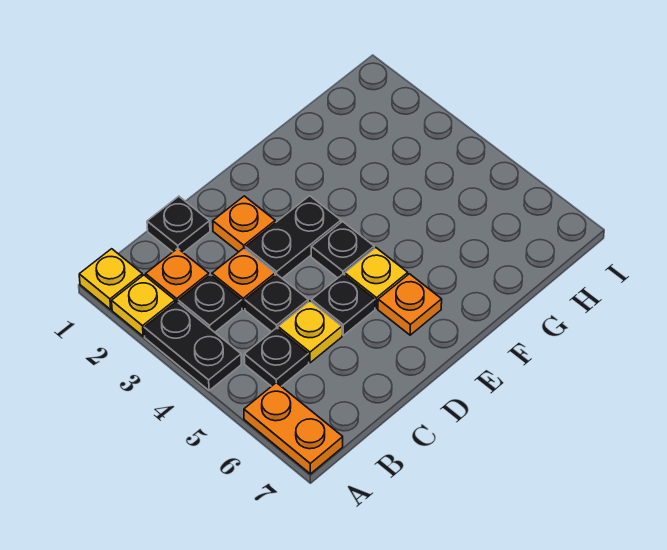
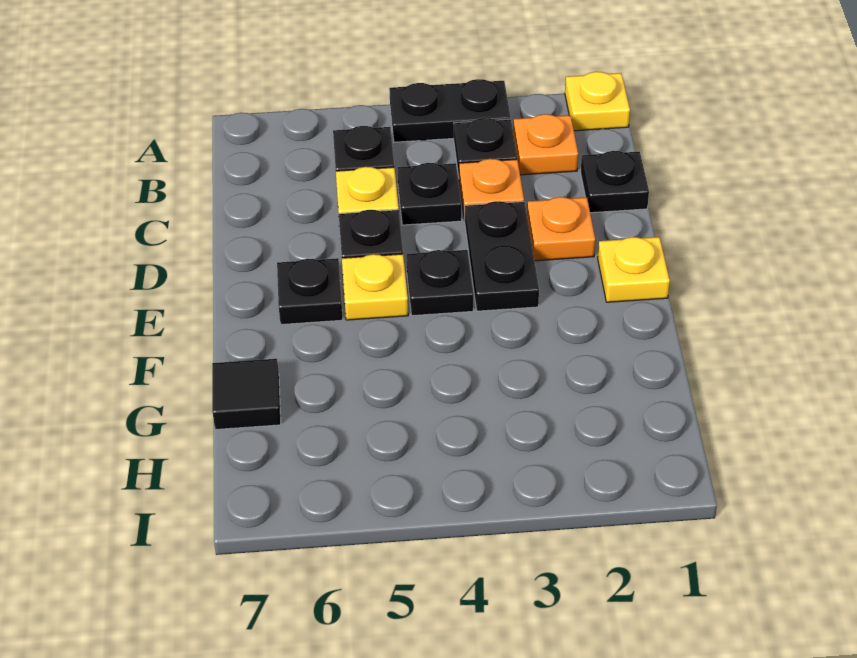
yellow 1x1 plate [112,275,175,336] -> yellow 1x1 plate moved to [598,237,670,302]
orange 1x2 plate [244,383,343,474] -> none
orange 1x1 plate [378,274,442,335] -> black 1x1 plate [277,258,343,324]
none -> black 1x1 tile [212,359,281,430]

